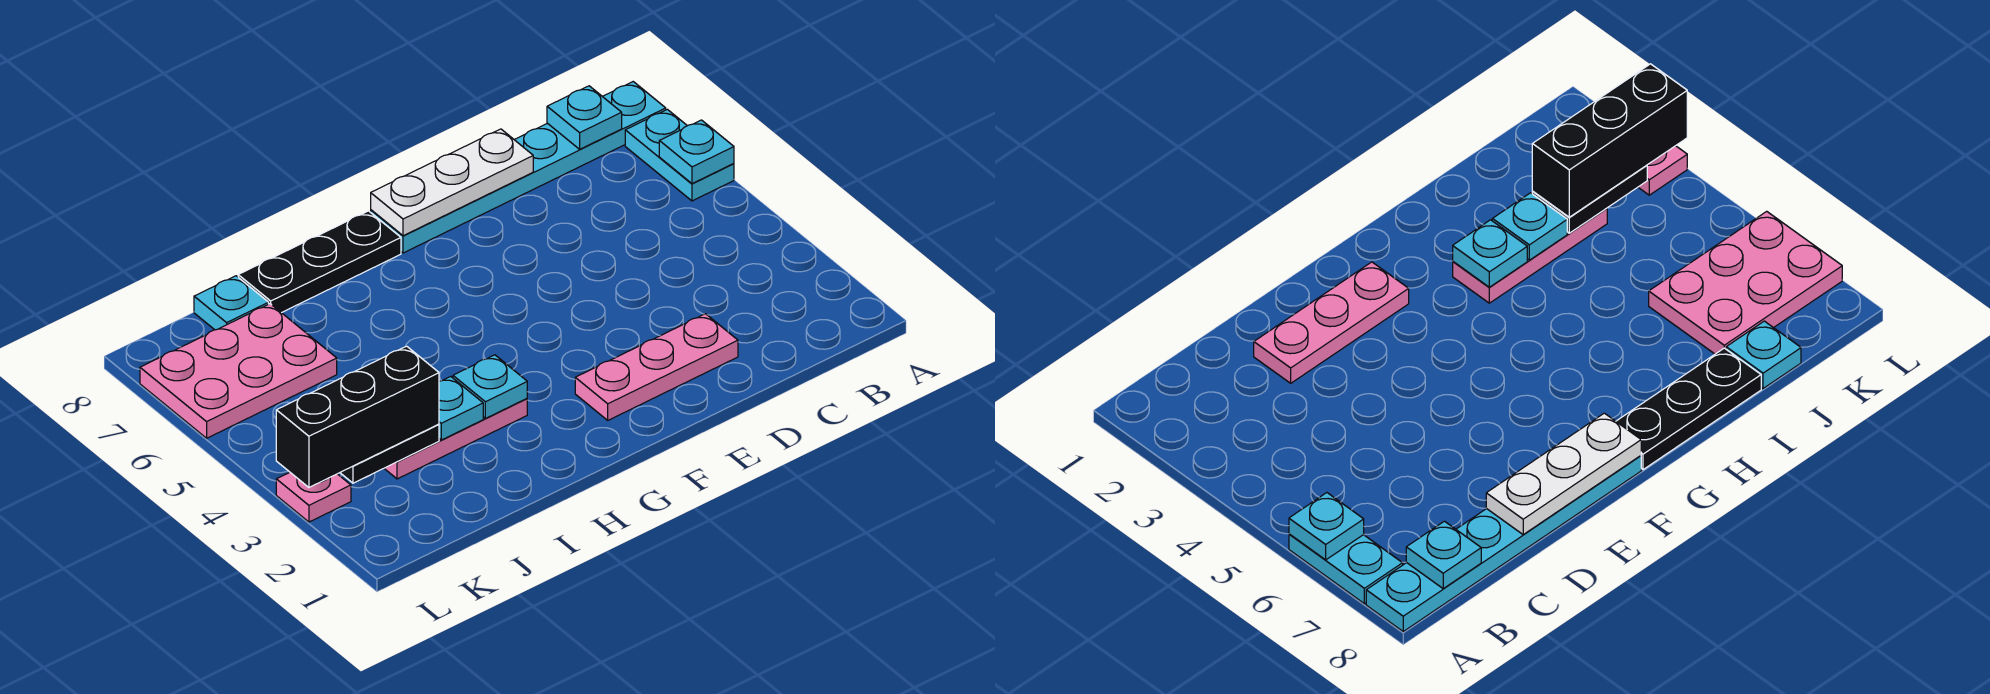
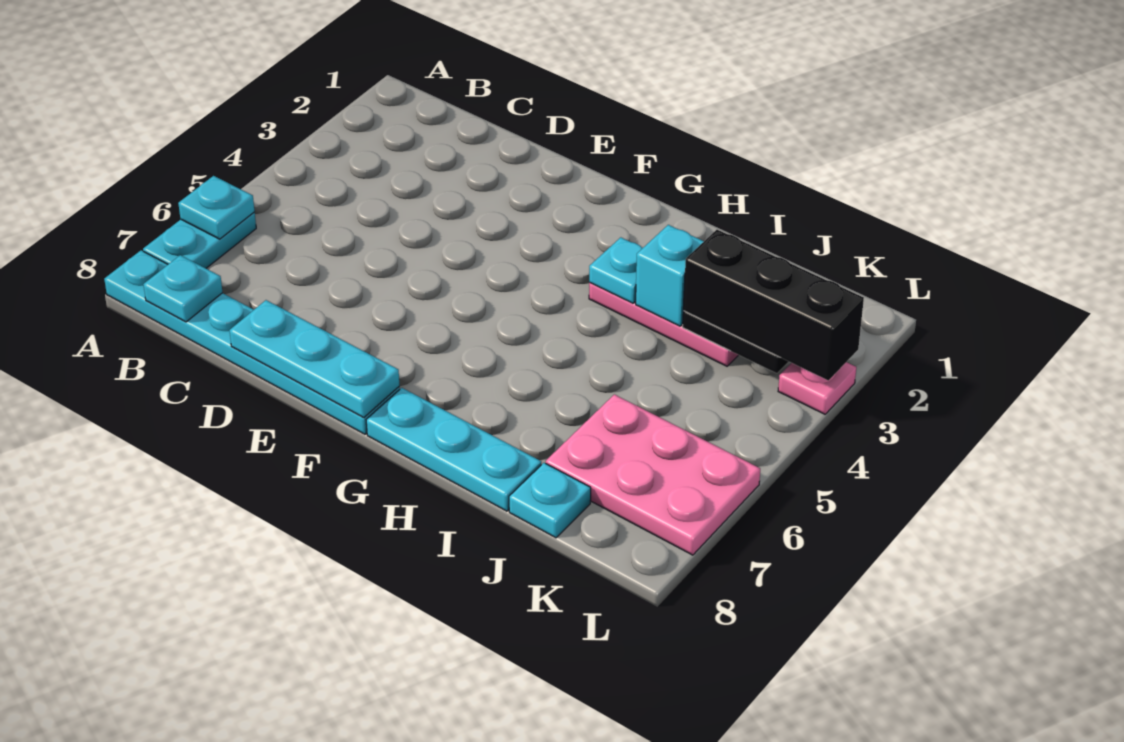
pink 1x3 plate [575,314,738,420] -> none
white 1x3 plate [371,129,533,236] -> cyan 1x3 plate [229,300,400,418]
black 1x3 plate [238,211,401,313] -> cyan 1x3 plate [366,388,541,511]
cyan 1x1 plate [439,377,483,440] -> cyan 1x1 brick [636,225,704,326]

